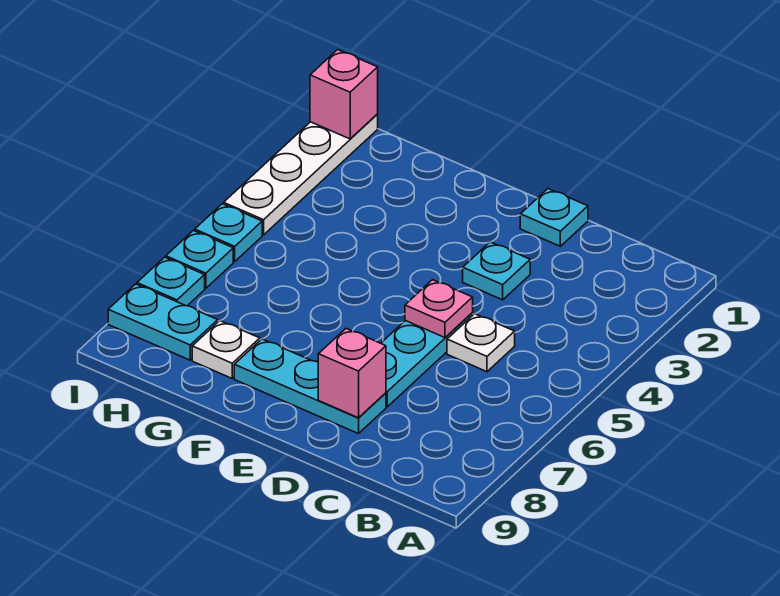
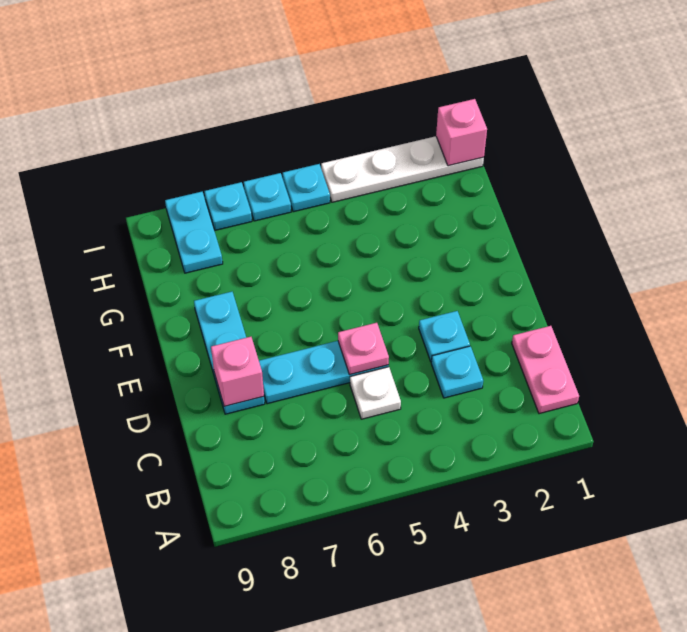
none -> pink 1x2 plate [512,326,579,414]
cyan 1x1 plate [520,189,588,246] -> cyan 1x1 plate moved to [431,346,483,398]
white 1x1 plate [192,321,260,378] -> none

